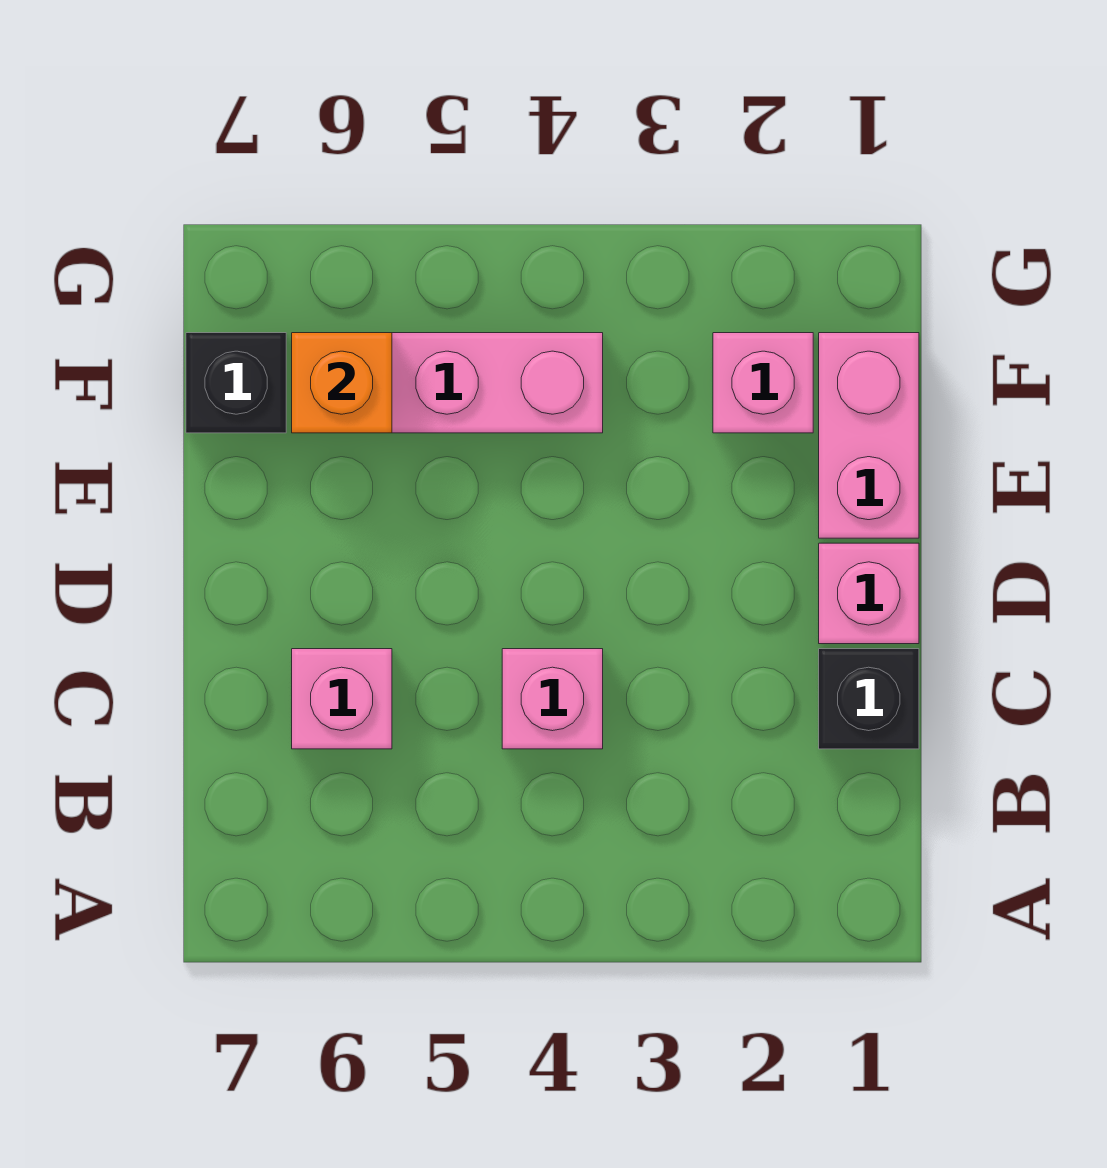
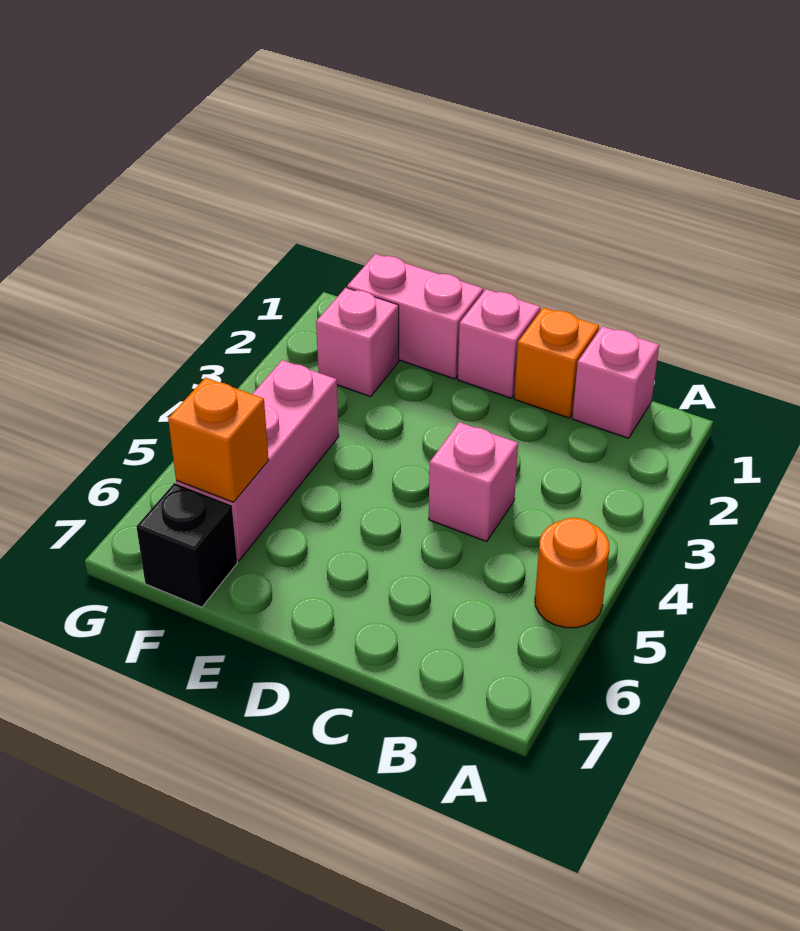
none -> orange 1x1 round brick [535,518,609,628]
black 1x1 brick [819,649,919,749] -> orange 1x1 brick [514,308,599,418]
pink 1x1 brick [292,649,392,749] -> pink 1x1 brick moved to [572,326,659,438]

